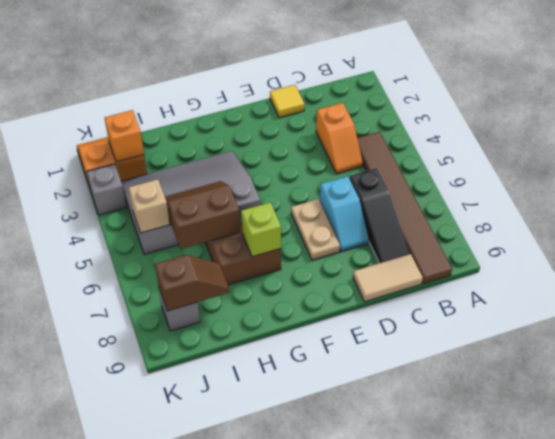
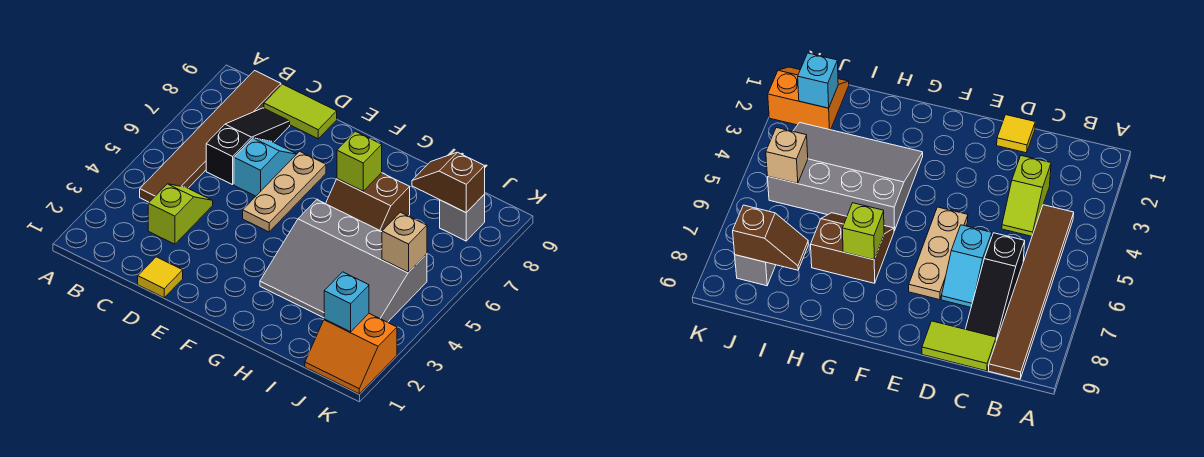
orange 1x2 slope [316,103,363,174] -> lime 1x2 slope [148,184,213,244]
tan 1x2 tile [353,254,423,302] -> lime 1x2 tile [264,84,337,139]
tan 1x2 plate [291,199,340,260] -> tan 1x3 plate [243,151,326,232]
brown 2x2 slope [165,181,240,249] -> none
orange 1x1 brick [105,110,144,162] -> cyan 1x1 brick [324,272,369,332]
grey 1x1 brick [87,164,126,215] -> none

